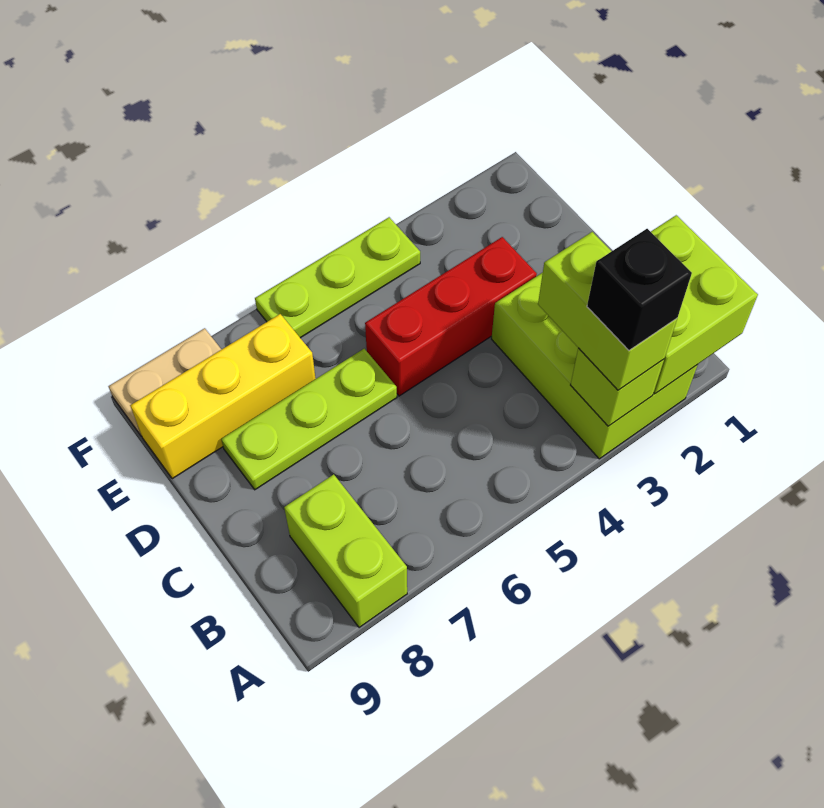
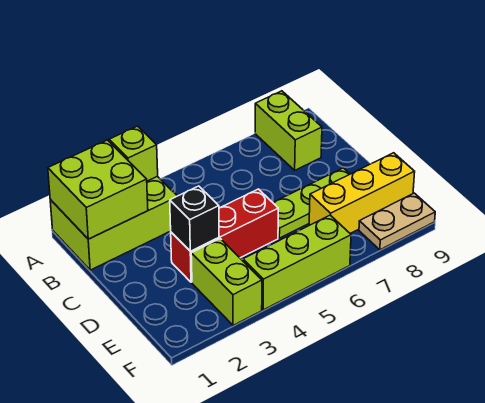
lime 2x3 brick [492,273,697,459] -> lime 2x3 brick turned to [50,176,177,270]
lime 1x2 brick [538,232,677,390] -> lime 1x2 brick moved to [191,239,262,325]
black 1x1 brick [587,229,692,350] -> black 1x1 brick moved to [170,186,219,251]
lime 1x3 plate [255,217,420,338] -> lime 1x3 brick [243,215,351,310]

